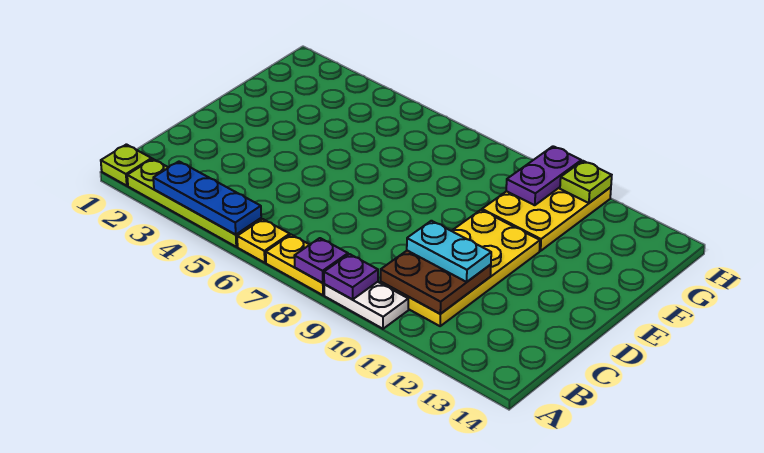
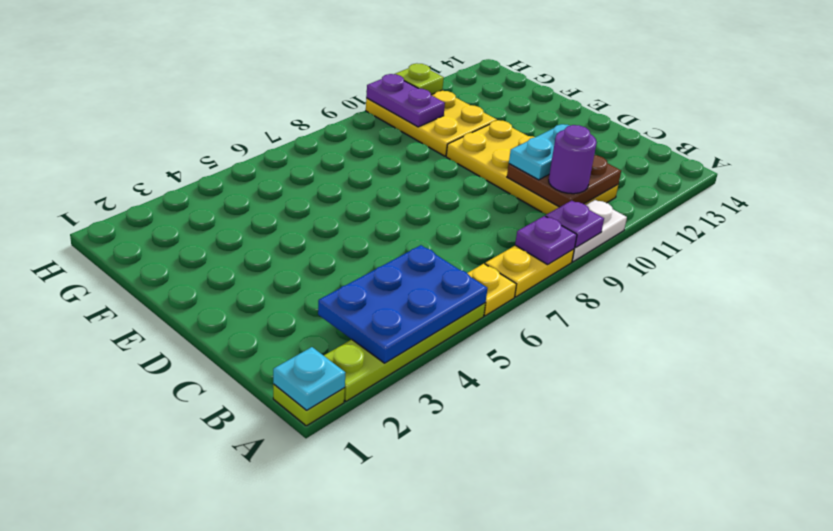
none -> cyan 1x1 plate [273,347,345,410]
blue 1x3 plate [153,162,261,235] -> blue 2x3 plate [318,245,488,363]
none -> purple 1x1 round brick [549,125,597,194]

